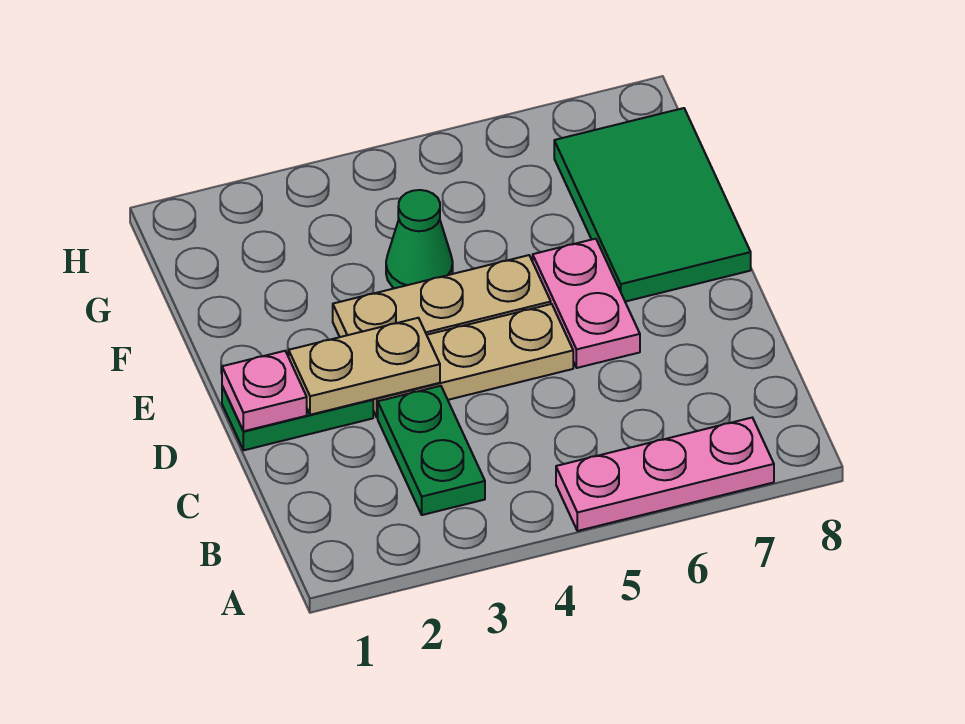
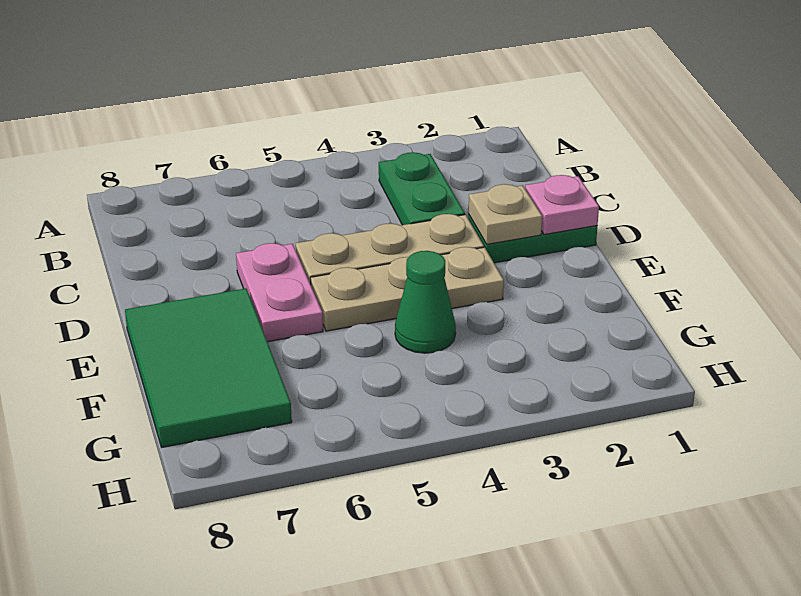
pink 1x3 plate [556,418,774,531] -> none
tan 1x2 plate [289,318,440,415] -> tan 1x1 plate [469,184,542,244]

